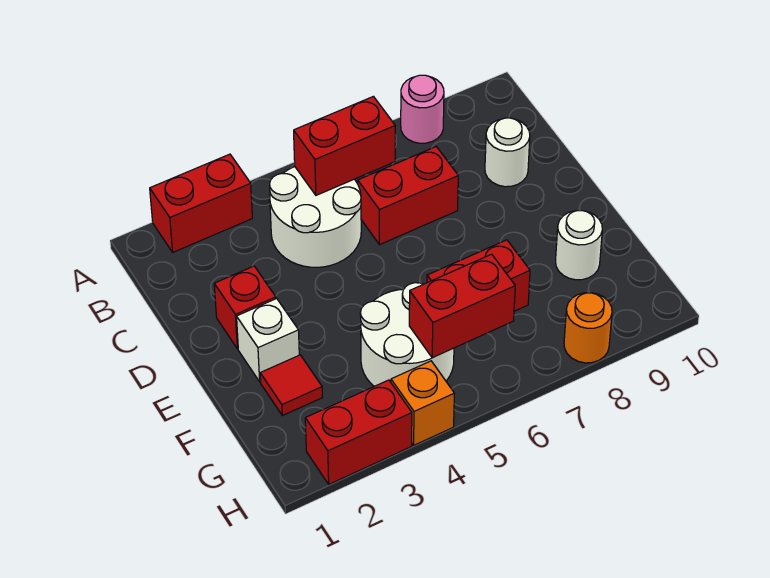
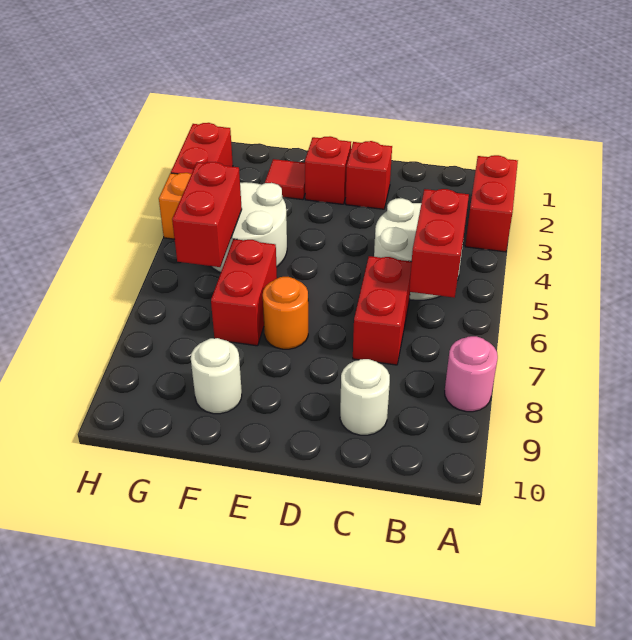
white 1x1 brick [237,299,299,382] -> red 1x1 brick [305,136,351,204]
orange 1x1 round brick [564,293,612,363] -> orange 1x1 round brick moved to [263,277,308,349]

